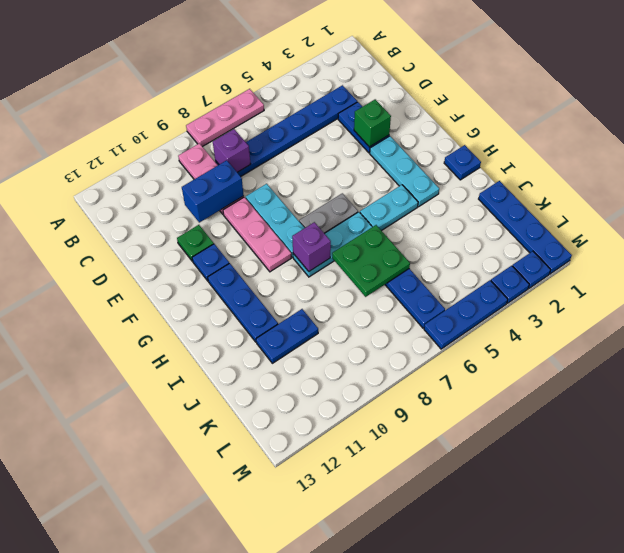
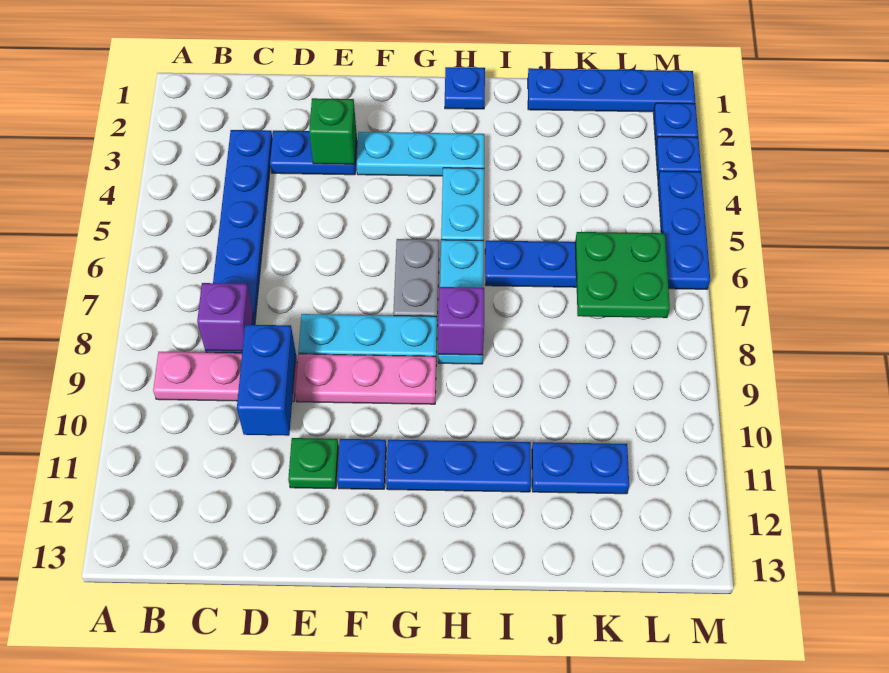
pink 1x3 plate [186,89,264,147] -> none
green 2x2 plate [332,225,410,297] -> green 2x2 plate moved to [575,232,670,318]
blue 1x2 plate [256,309,318,363] -> blue 1x2 plate turned to [532,442,629,494]

